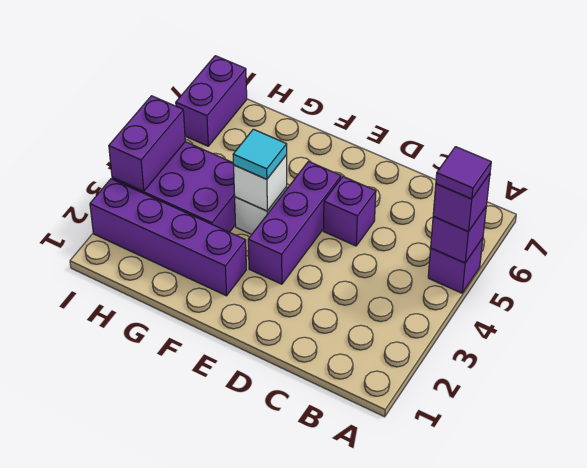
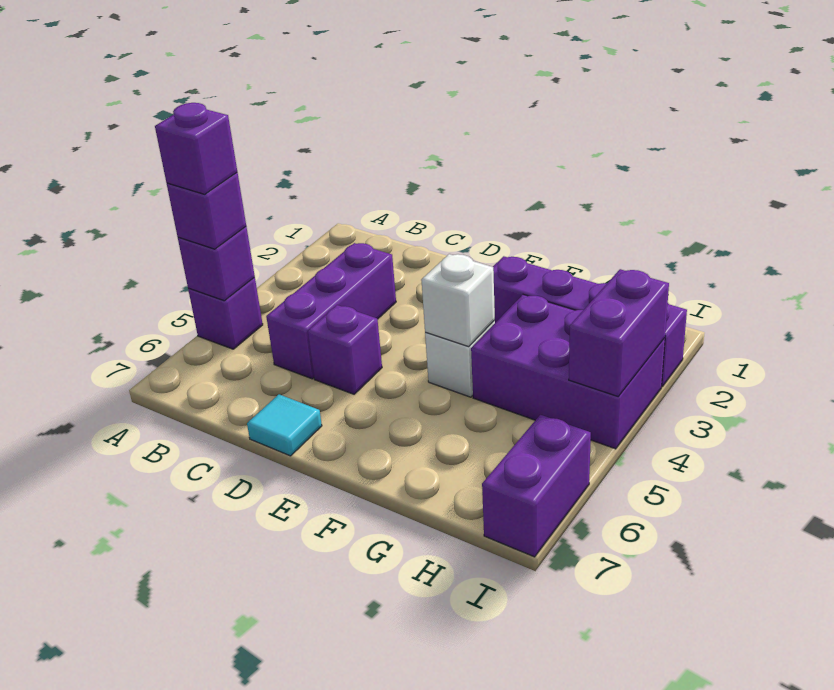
purple 1x1 tile [436,147,491,199] -> purple 1x1 brick [155,103,237,194]
purple 1x3 brick [248,162,341,284] -> purple 1x3 brick moved to [266,243,396,379]
cyan 1x1 tile [233,129,287,179] -> cyan 1x1 tile moved to [247,394,322,456]

